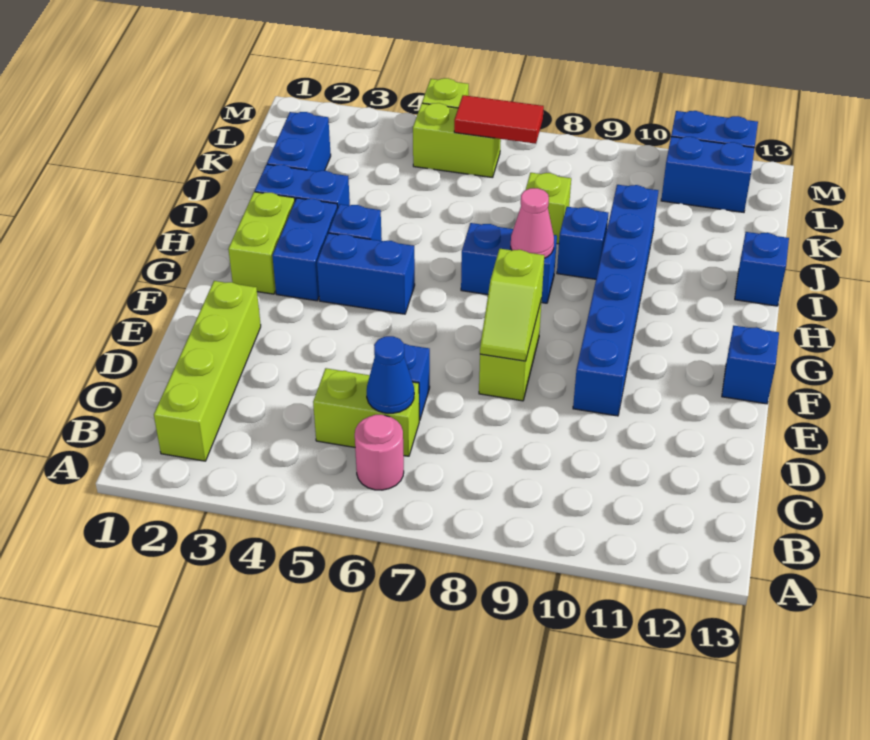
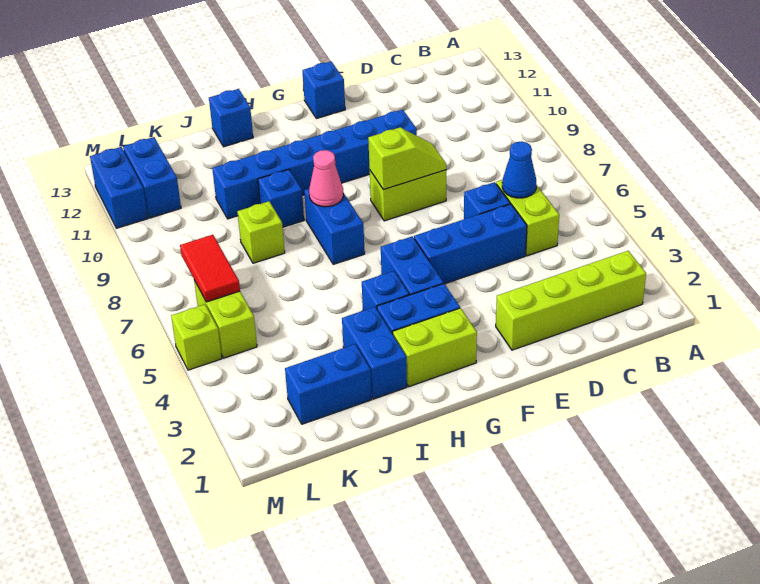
pink 1x1 round brick [355,415,404,490] -> none
none -> blue 1x3 brick [414,204,527,284]

